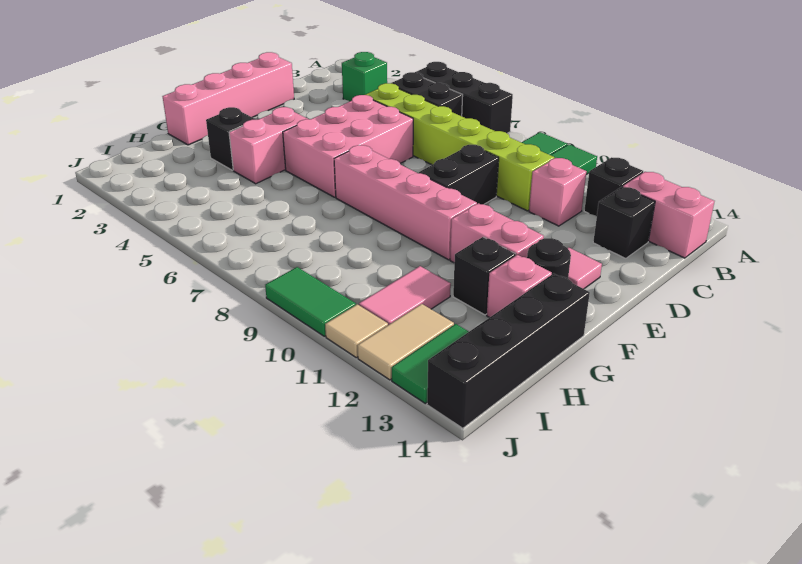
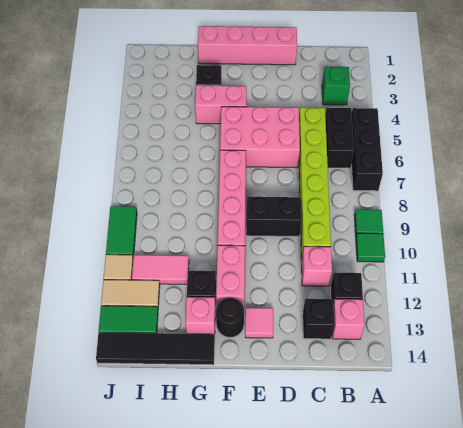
pink 1x2 brick [623,172,715,258] -> pink 1x1 brick [332,299,365,339]
black 1x4 brick [427,273,590,428] -> black 1x4 tile [96,333,215,365]

